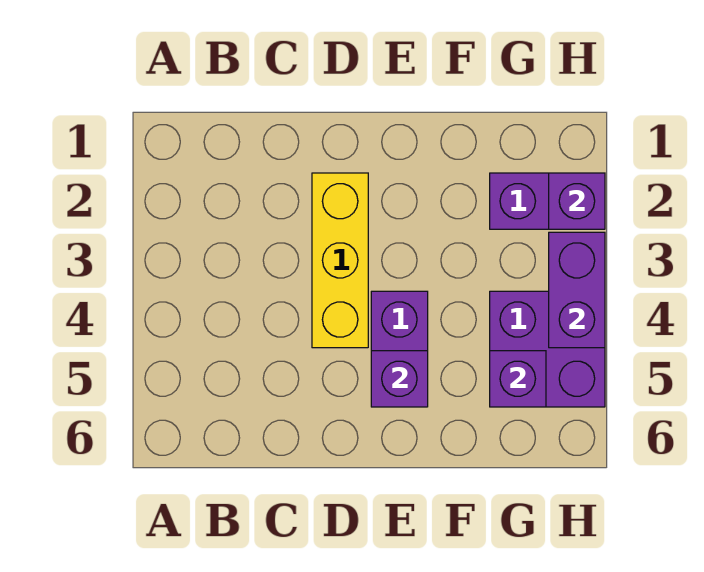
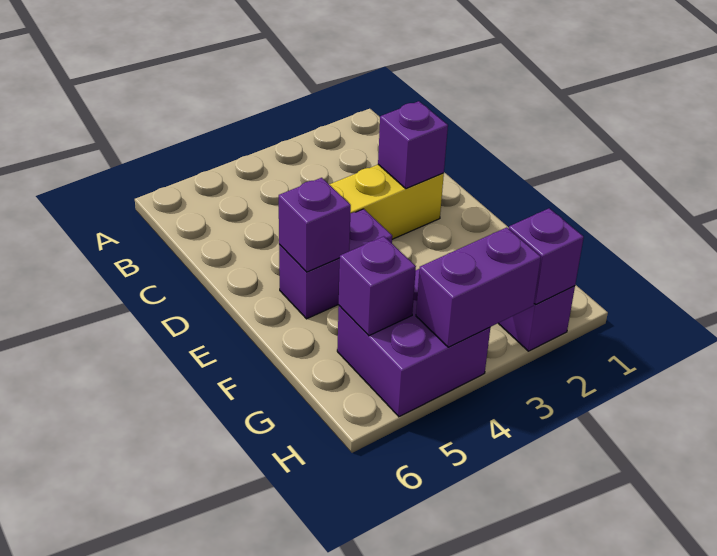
none -> purple 1x1 brick [378,101,448,189]

